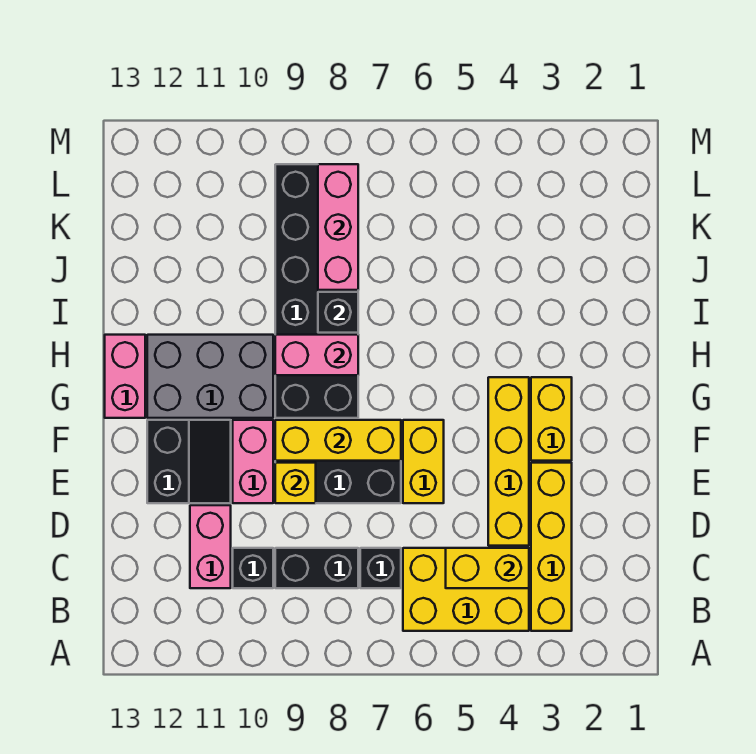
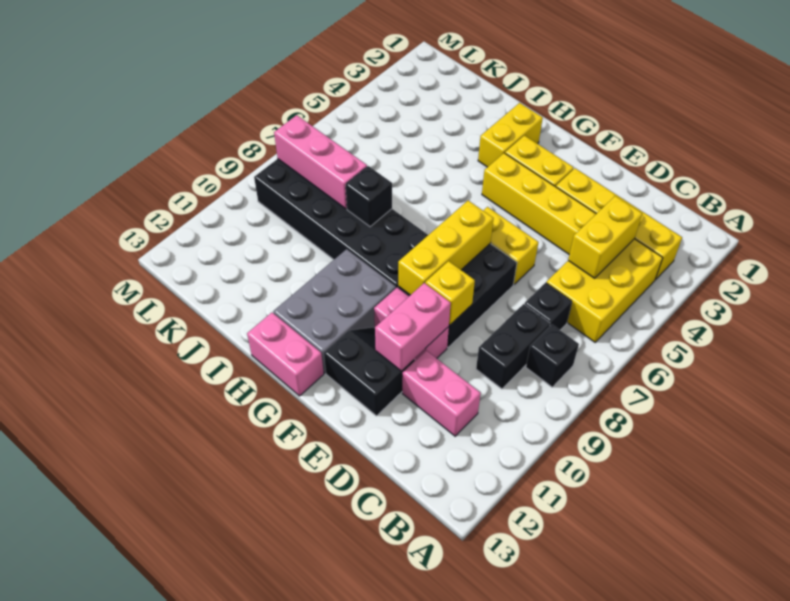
black 1x1 brick [233,548,273,588] -> black 1x1 brick moved to [526,324,579,387]
none -> yellow 1x2 brick [478,103,543,167]
pink 1x2 brick [275,335,358,375] -> pink 1x2 brick moved to [375,283,451,371]

